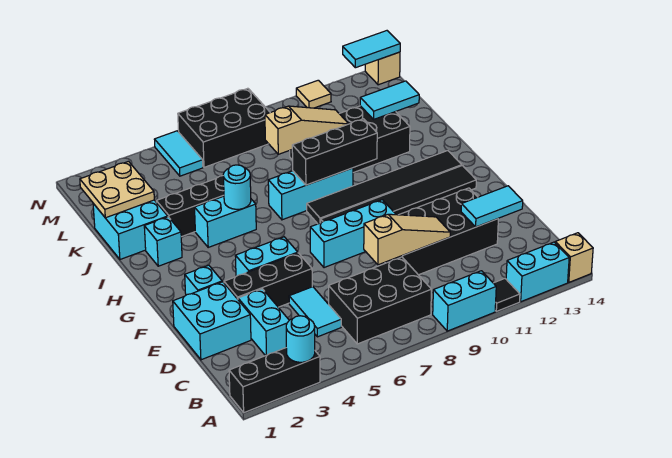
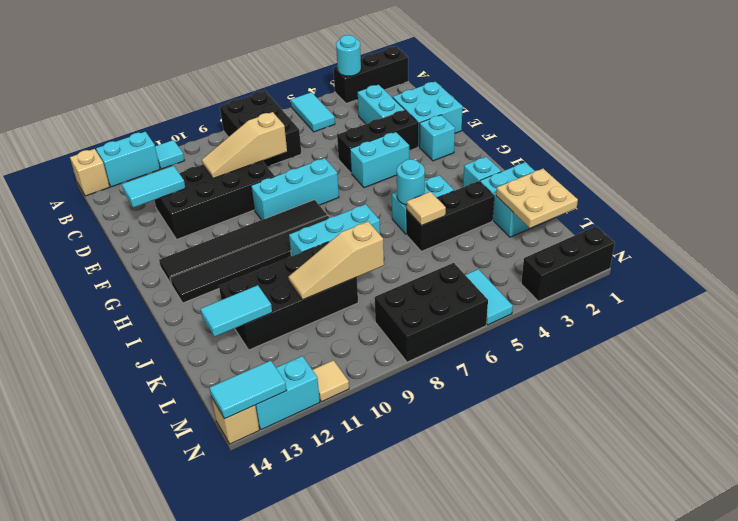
cyan 1x2 brick [433,271,496,331] -> cyan 1x2 brick moved to [255,356,320,430]
black 1x1 tile [494,279,520,311] -> cyan 1x1 tile [155,140,185,169]
black 2x3 brick [329,257,431,344] -> black 2x3 brick turned to [220,91,301,167]
cyan 1x2 tile [289,287,341,337] -> cyan 1x2 tile moved to [291,92,335,132]
black 1x3 brick [292,119,377,185] -> black 1x3 brick moved to [521,226,615,301]
none -> tan 1x1 tile [407,192,446,226]

